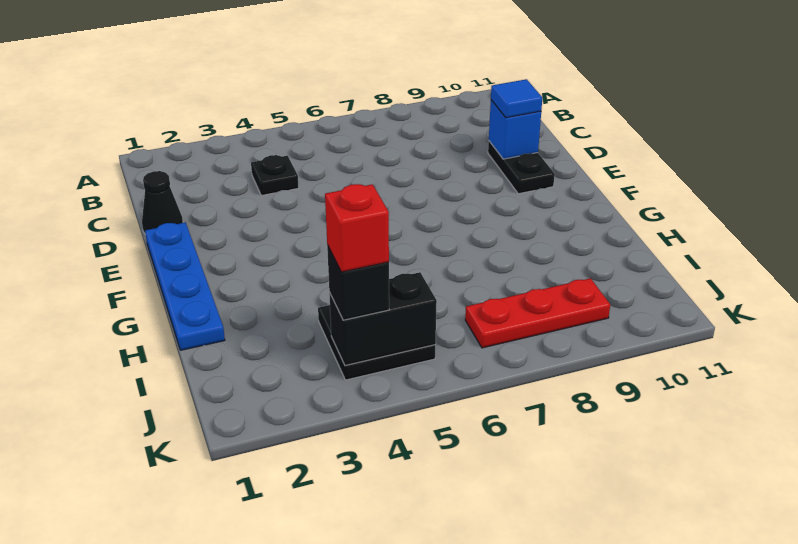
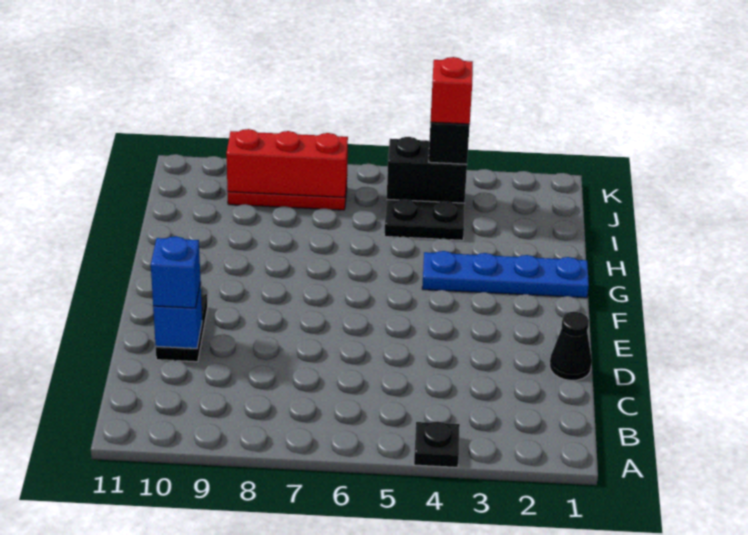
black 1x1 plate [251,155,299,195] -> black 1x1 plate moved to [414,421,460,467]
blue 1x1 tile [491,79,542,118] -> blue 1x1 brick [151,236,201,308]
blue 1x4 plate [145,222,225,350] -> blue 1x4 plate turned to [422,251,589,298]
none -> red 1x3 brick [226,129,348,197]

